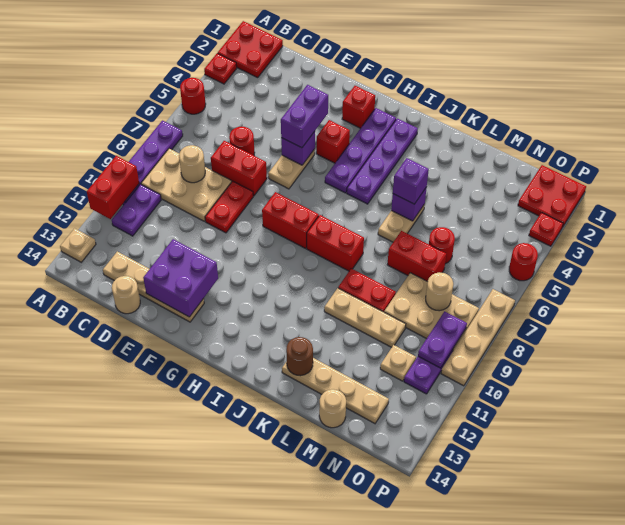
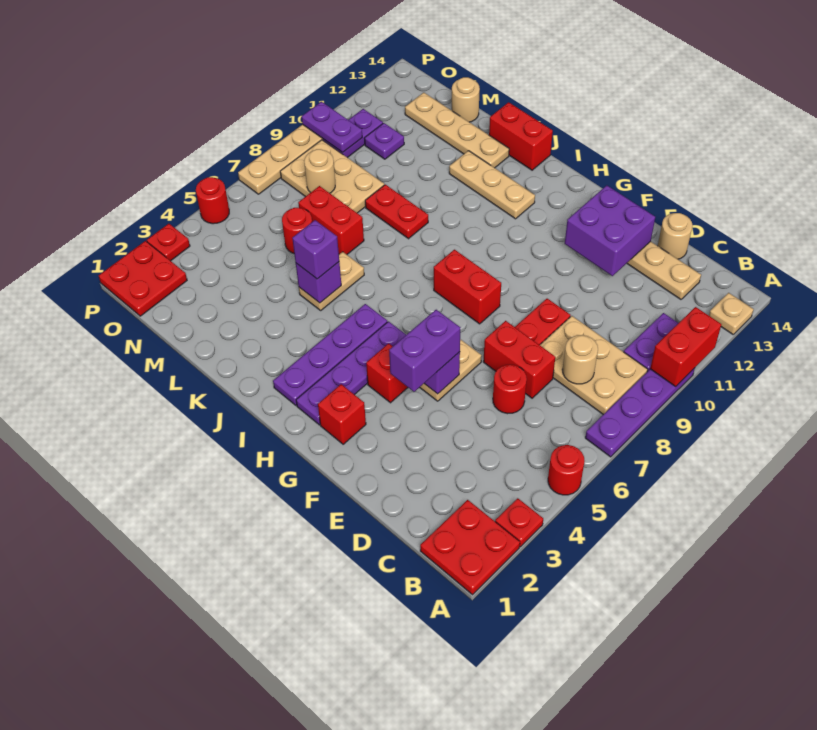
red 1x2 brick [307,215,364,271] -> red 1x2 brick moved to [489,102,553,170]
tan 1x3 plate [324,288,406,347] -> tan 1x3 plate moved to [449,151,535,219]
brown 1x1 round brick [286,337,313,376] -> none
tan 1x1 plate [380,345,416,381] -> purple 1x1 plate [365,123,404,159]
purple 1x2 plate [418,311,467,368] -> purple 1x2 plate turned to [302,102,362,152]

